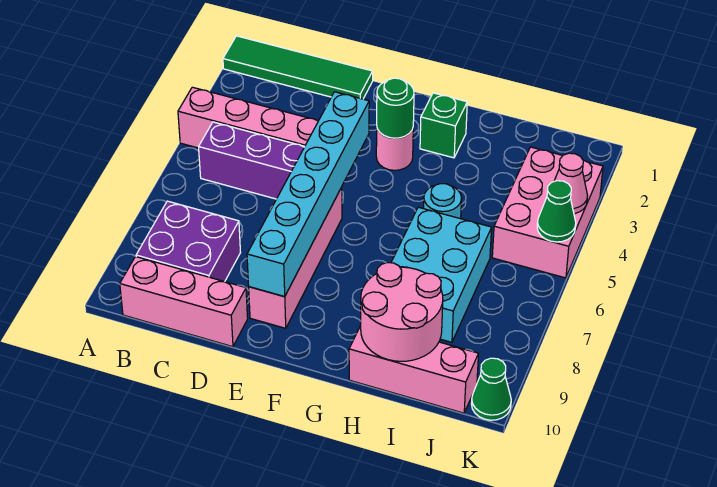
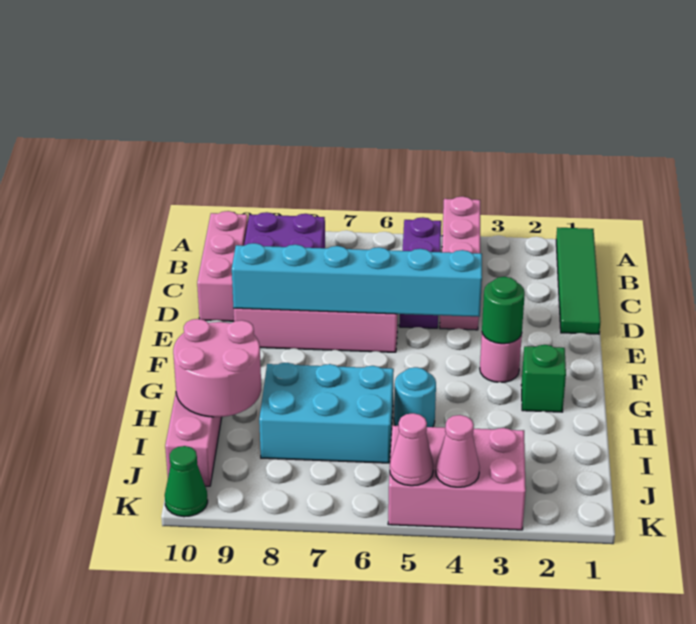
green 1x1 cone [537,181,576,242] -> pink 1x1 cone [390,413,434,486]

